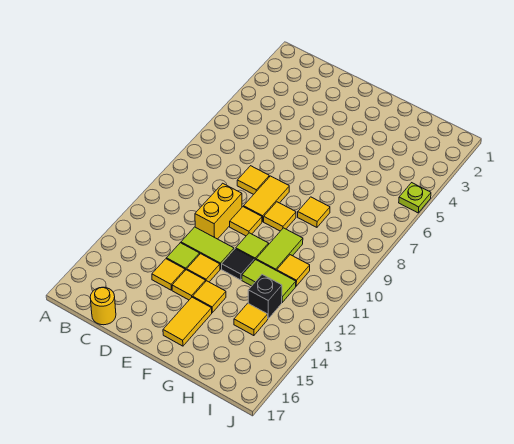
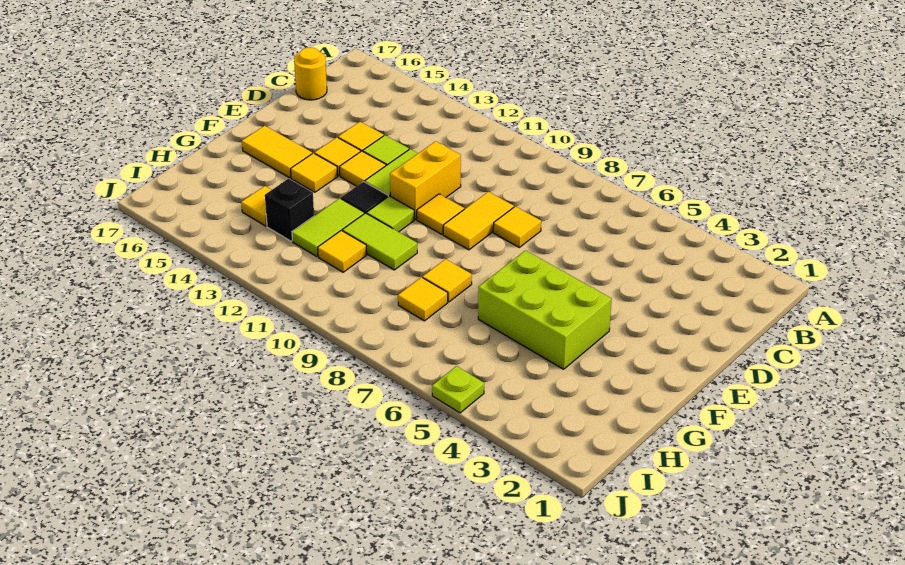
yellow 1x2 brick [195,183,242,239] -> yellow 1x2 brick turned to [390,141,461,219]
yellow 1x2 tile [244,176,289,222] -> yellow 1x2 tile turned to [443,192,514,250]
none -> lime 2x3 brick [478,250,612,369]
yellow 1x1 tile [264,202,296,231] -> yellow 1x1 tile moved to [398,277,448,321]

